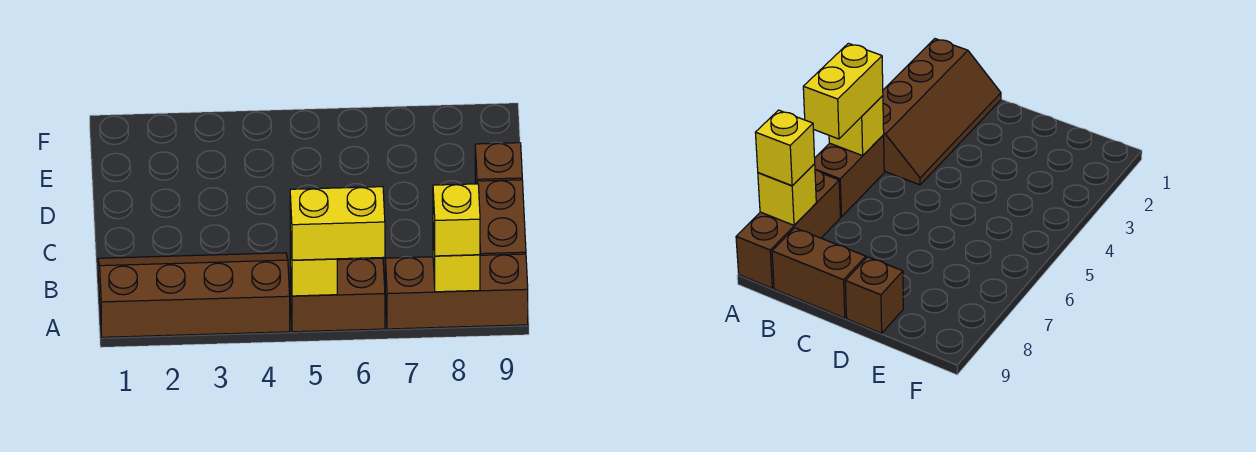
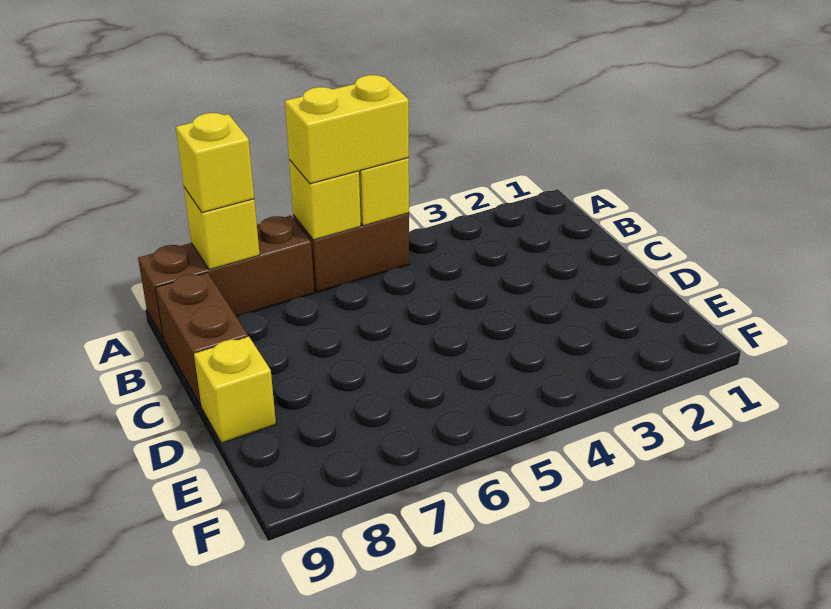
brown 2x4 slope [98,253,290,337] -> none
none -> yellow 1x1 brick [289,160,361,240]
brown 1x1 brick [475,143,522,184] -> yellow 1x1 brick [194,337,276,443]

